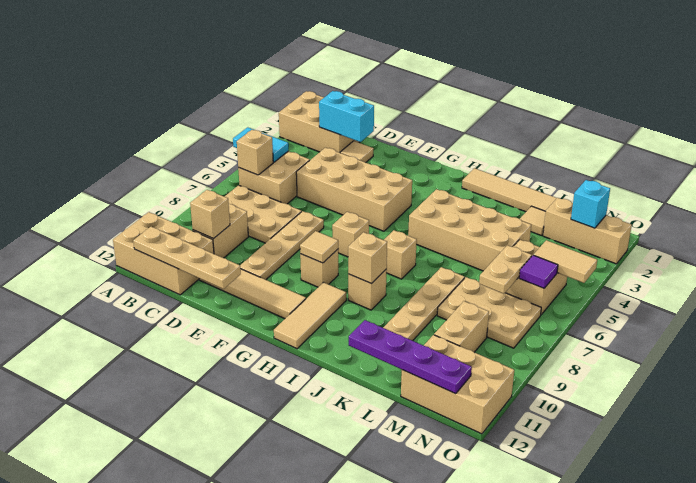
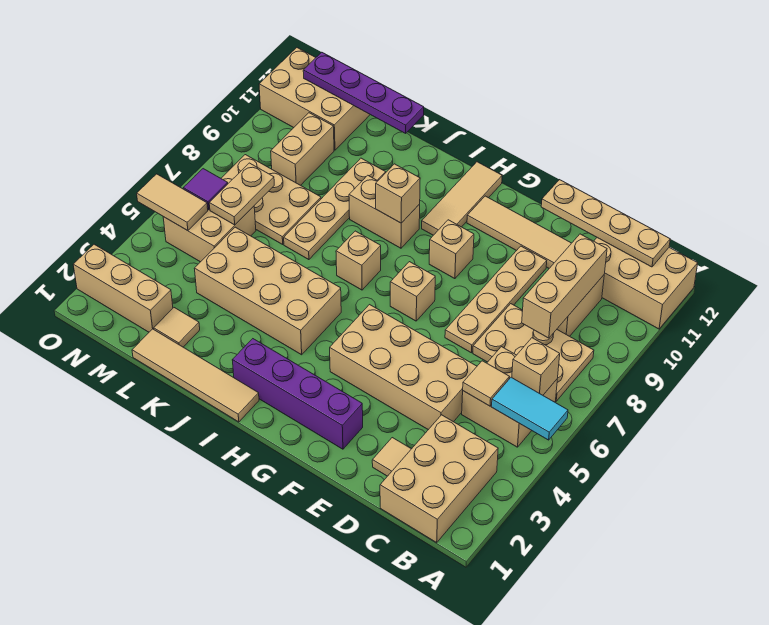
tan 2x3 brick [279,91,359,153] -> tan 2x3 brick turned to [380,415,498,542]
cyan 1x2 brick [319,91,374,142] -> none
tan 1x1 brick [190,190,230,239] -> tan 1x3 brick [522,234,607,338]
none -> purple 1x4 brick [232,339,363,449]
tan 1x1 tile [300,231,338,263] -> tan 1x1 tile moved to [463,361,509,406]
tan 1x1 brick [348,269,387,310] -> tan 1x2 brick [349,175,420,248]
cyan 1x1 brick [571,180,610,228] -> none

